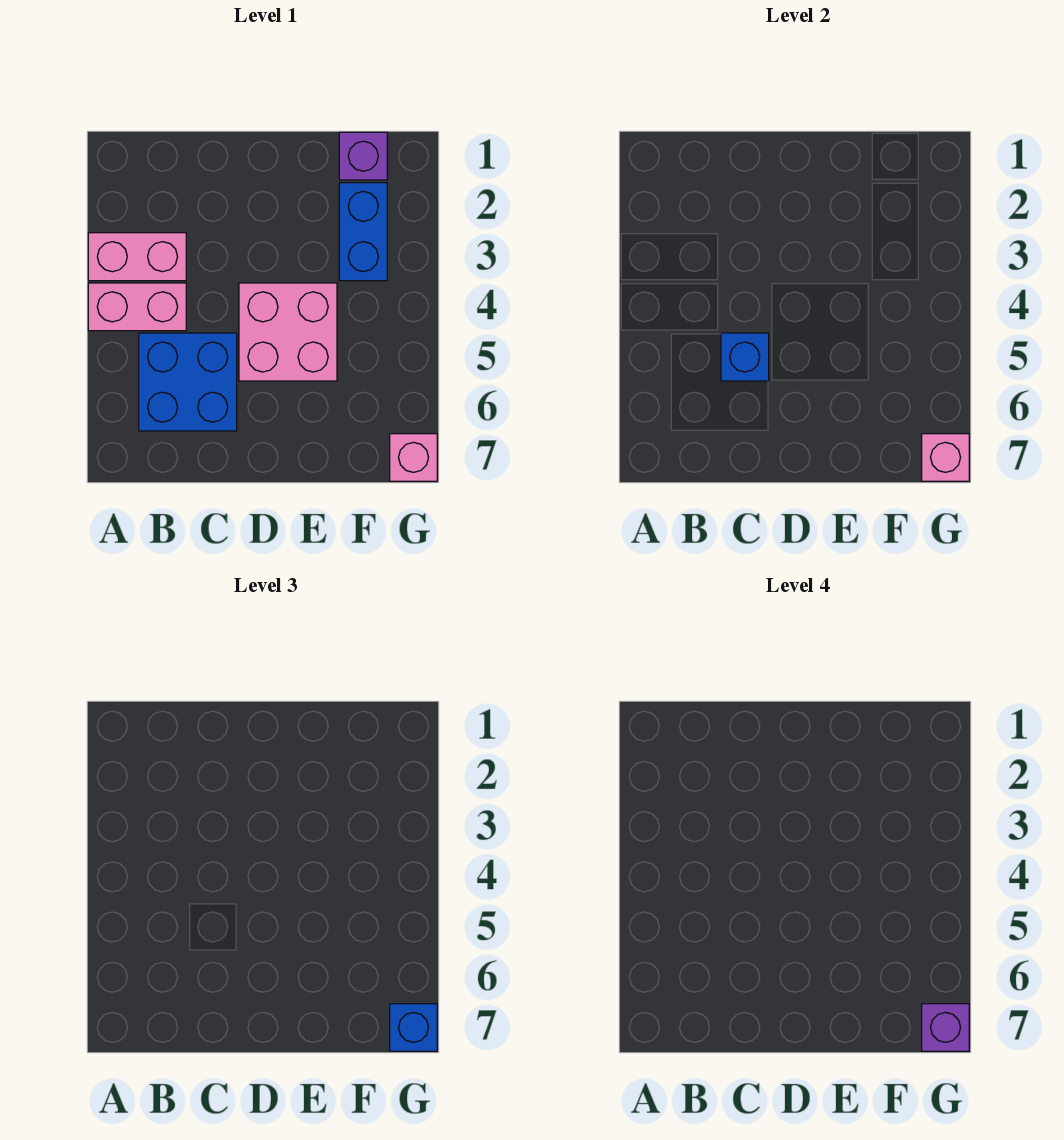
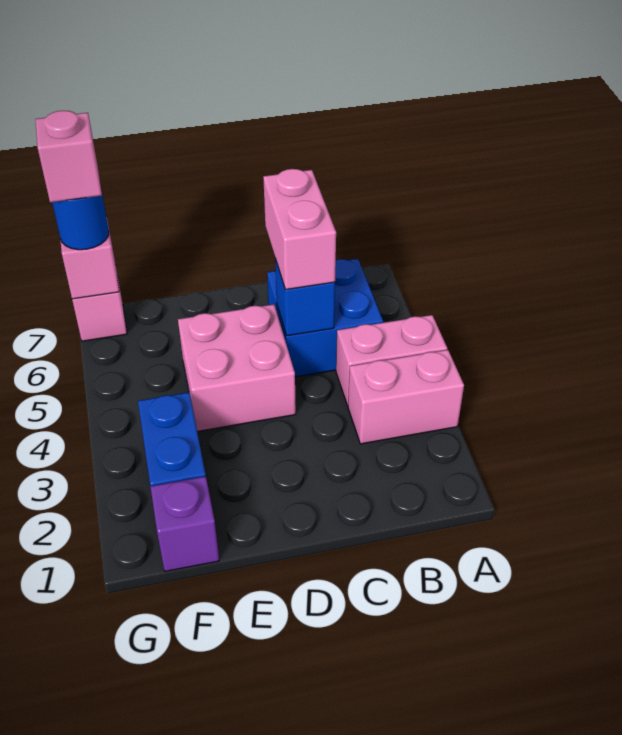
none -> pink 1x2 brick [263,169,336,290]
blue 1x1 brick [390,1004,437,1051] -> blue 1x1 round brick [52,190,109,250]
purple 1x1 brick [922,1004,969,1051] -> pink 1x1 brick [36,111,102,202]

